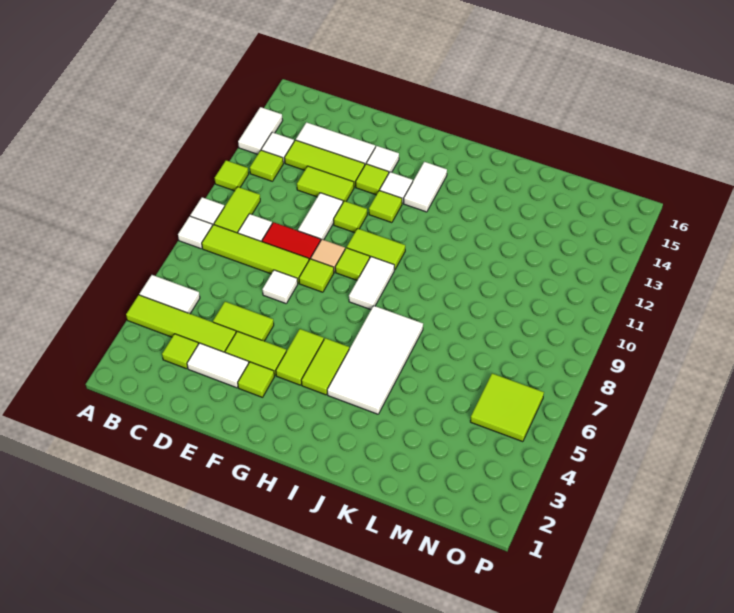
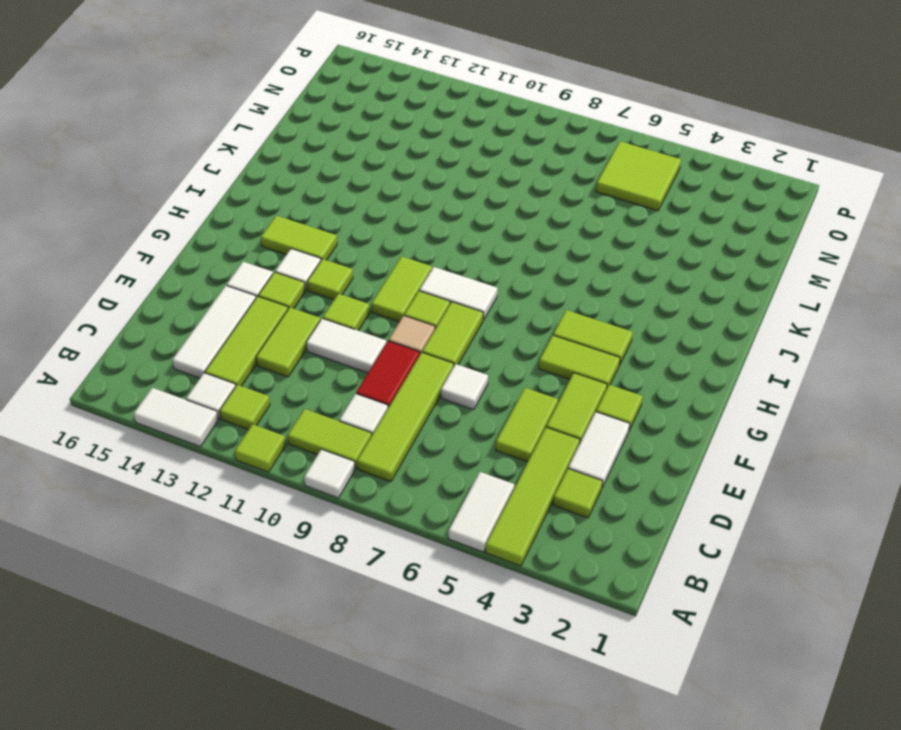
white 1x1 tile [178,216,212,249] -> none
lime 1x1 tile [299,259,334,292] -> lime 1x2 tile [422,302,483,366]
white 1x2 tile [404,162,447,212] -> lime 1x2 tile [261,216,337,260]
white 2x4 tile [327,306,423,414] -> none

